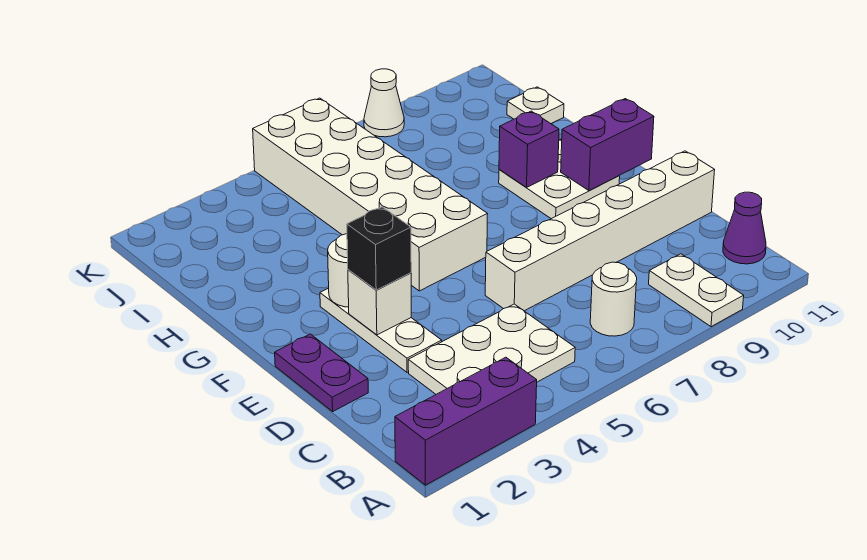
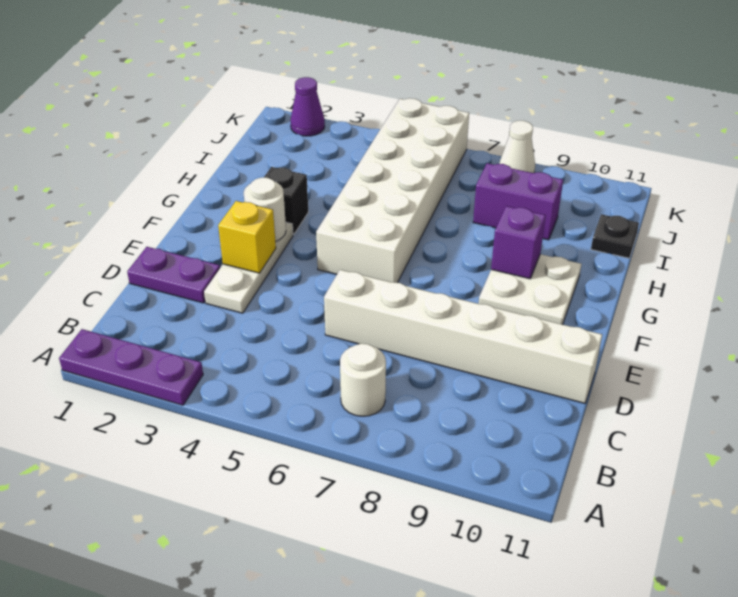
purple 1x3 brick [395,357,537,485] -> purple 1x3 plate [59,329,203,405]
white 1x2 plate [649,254,744,327] -> none
white 2x3 plate [408,304,575,394] -> none
purple 1x1 cone [723,192,766,264] -> purple 1x1 cone moved to [290,77,325,136]
purple 1x2 plate [275,334,368,411] -> purple 1x2 plate turned to [127,247,220,303]
white 1x1 brick [348,270,411,335] -> yellow 1x1 brick [218,201,276,273]
black 1x1 brick [347,207,411,290] -> black 1x1 brick moved to [264,167,308,235]
purple 1x2 brick [561,99,654,191] -> purple 1x2 brick moved to [473,163,563,240]
white 1x1 plate [507,87,564,124] -> black 1x1 plate [591,214,639,258]

